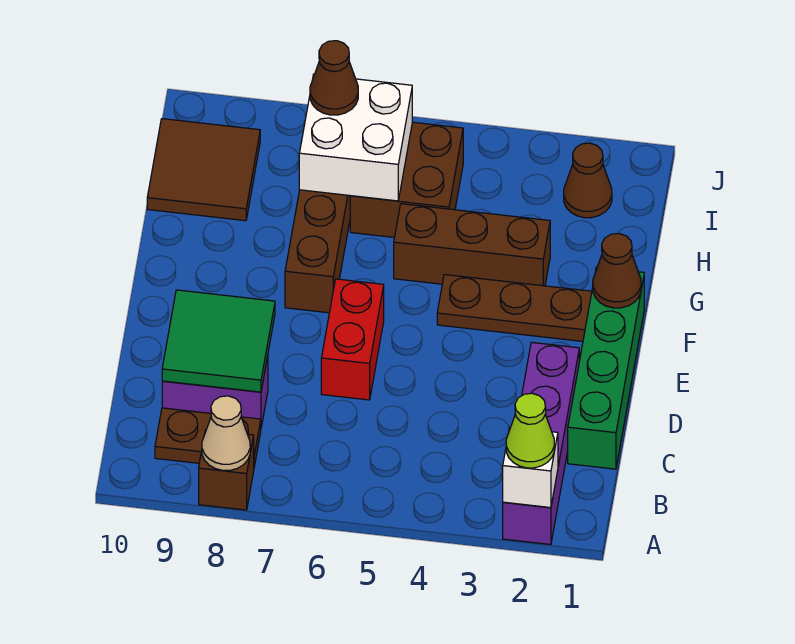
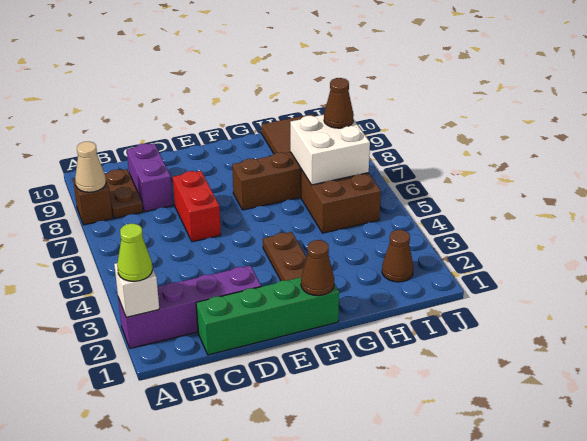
green 2x2 tile [162,290,275,392] -> none
red 1x2 brick [321,279,384,400] -> red 1x2 brick turned to [173,171,221,242]
brown 1x3 brick [394,204,550,286] -> none

